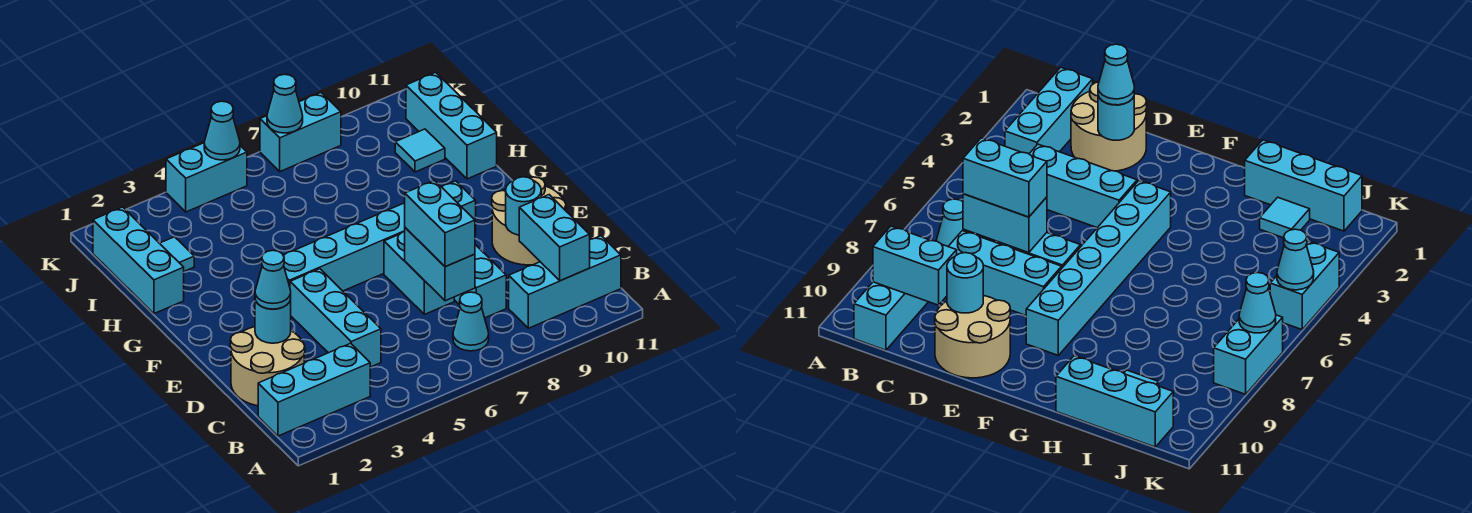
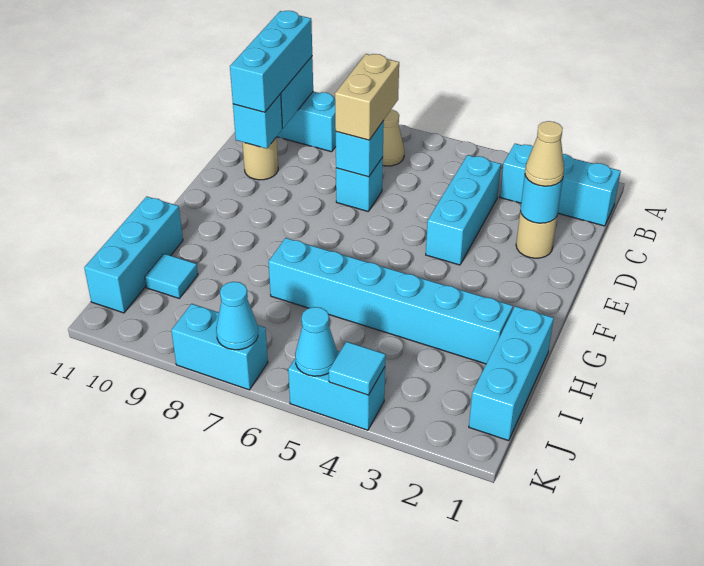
cyan 1x1 cone [453,292,489,351] -> tan 1x1 cone [383,110,404,166]
tan 2x2 round brick [230,327,305,406] -> tan 1x1 round brick [516,211,558,258]
cyan 1x2 brick [405,228,475,301] -> cyan 1x1 brick [336,121,384,177]
cyan 1x2 brick [405,180,475,267] -> tan 1x2 brick [335,54,399,140]
cyan 1x3 brick [454,245,506,318] -> cyan 1x3 brick moved to [230,11,312,112]
cyan 1x1 cone [255,250,291,309] -> tan 1x1 cone [525,121,564,186]
cyan 1x2 brick [384,232,454,314] -> cyan 1x1 brick [336,157,383,211]
tan 2x2 round brick [492,177,566,265] -> tan 1x1 round brick [242,137,278,180]
cyan 1x1 round brick [506,177,541,235] -> cyan 1x1 brick [233,94,282,149]
cyan 1x6 brick [283,181,476,291] -> cyan 1x6 brick moved to [268,238,513,364]
cyan 1x1 tile [160,237,194,271] -> cyan 1x1 tile moved to [329,342,386,395]

